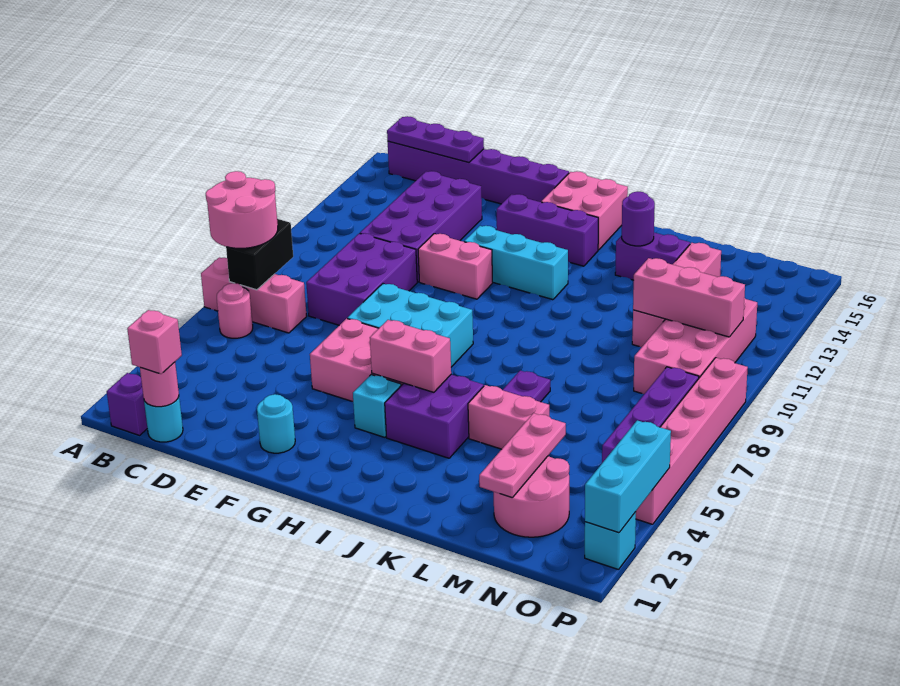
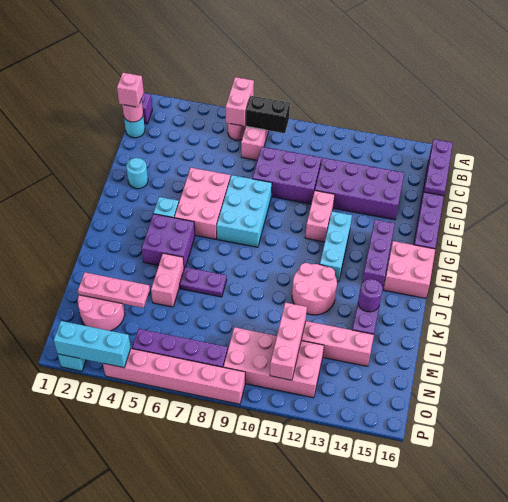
pink 2x2 round brick [206,171,278,248] -> pink 2x2 round brick moved to [292,263,337,315]
pink 1x2 brick [370,320,451,392] -> pink 1x2 brick moved to [226,77,254,126]

